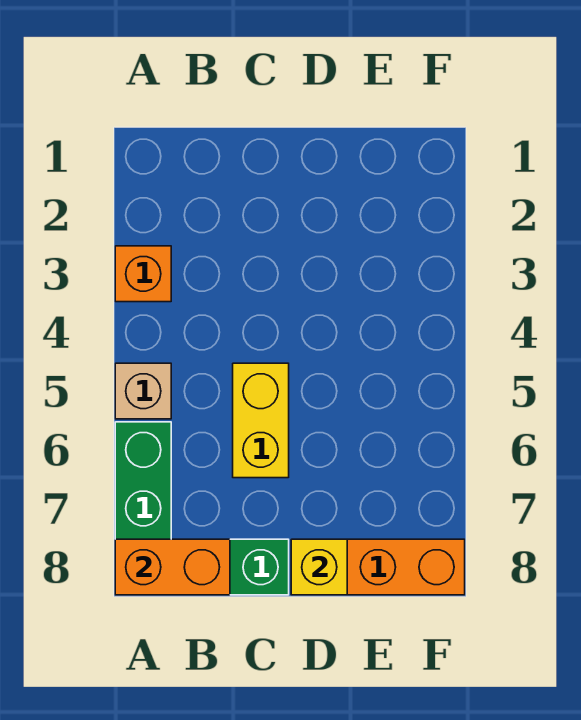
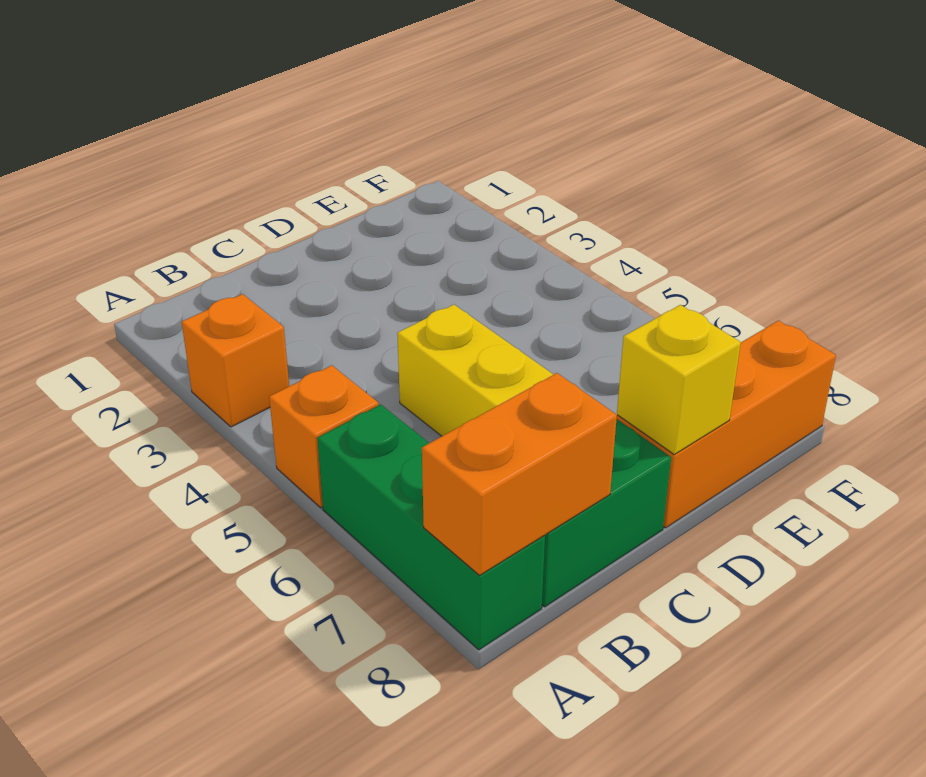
tan 1x1 brick [115,363,171,419] -> orange 1x1 brick [269,365,378,508]

